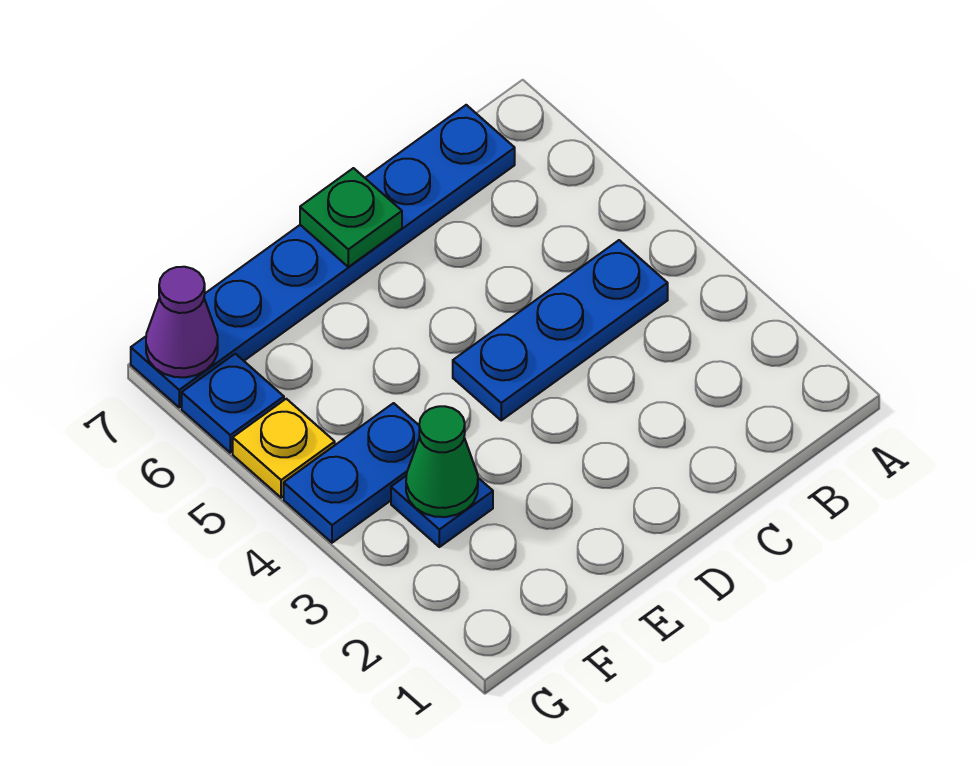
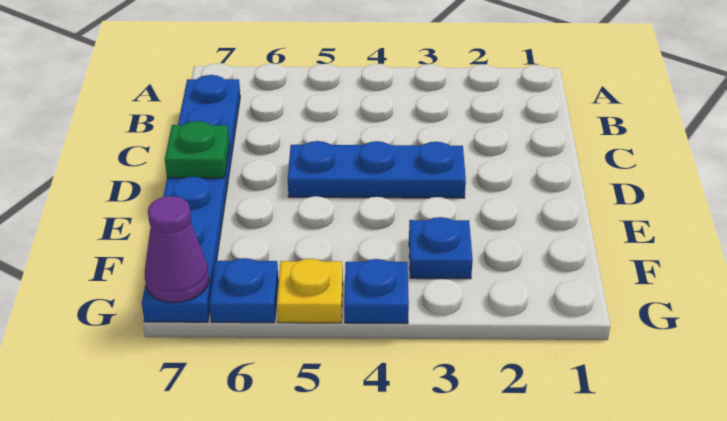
blue 1x3 plate [453,240,668,420] -> blue 1x3 plate turned to [288,141,466,198]
green 1x1 cone [406,406,478,517] -> none
blue 1x2 plate [284,403,420,543] -> blue 1x1 plate [344,259,409,324]

